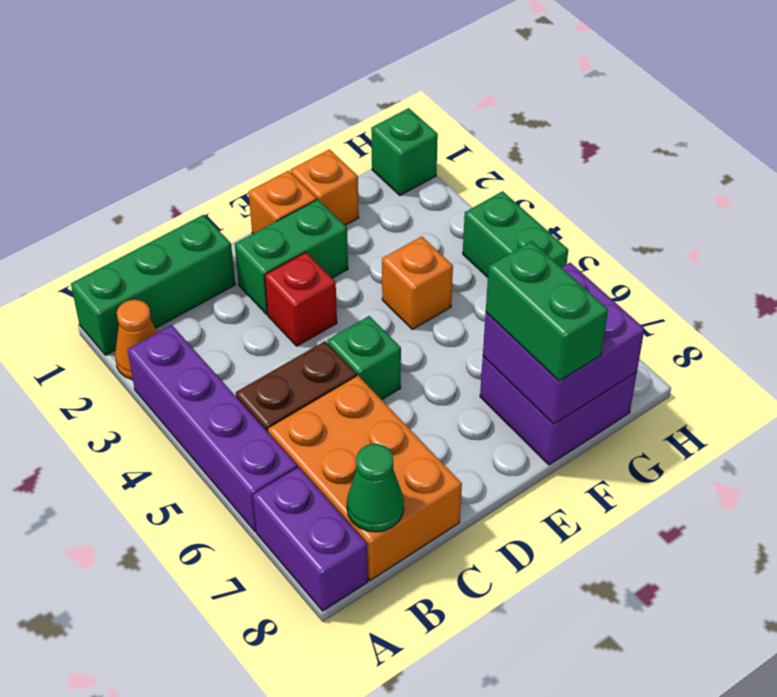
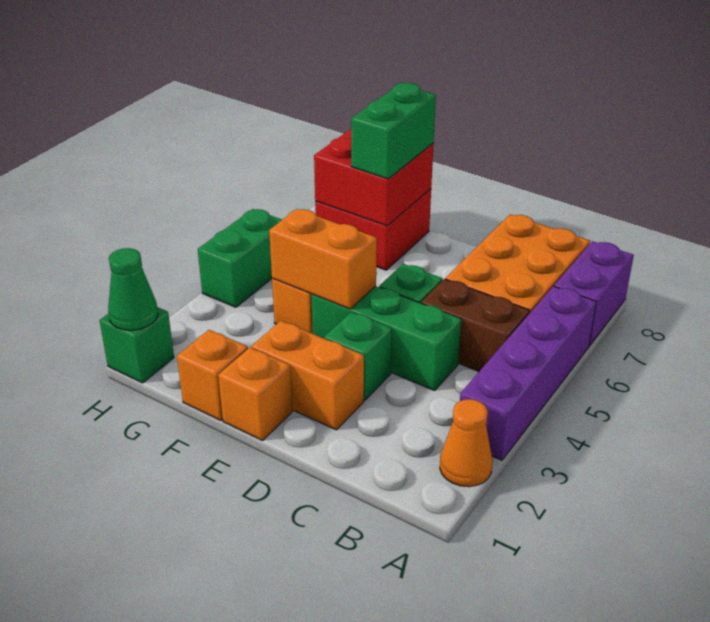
green 1x3 brick [71,215,235,355] -> green 1x3 brick moved to [311,286,461,391]
green 1x1 cone [347,444,404,532] -> green 1x1 cone moved to [108,248,158,330]
green 1x2 brick [235,200,348,314] -> orange 1x2 brick [251,321,364,430]
red 1x1 brick [265,252,337,346] -> green 1x1 brick [324,312,392,400]
none -> orange 1x2 brick [269,209,377,309]
purple 2x2 brick [480,356,637,465] -> red 2x2 brick [315,189,431,270]
purple 2x2 brick [483,263,644,424] -> red 2x2 brick [314,129,434,226]

